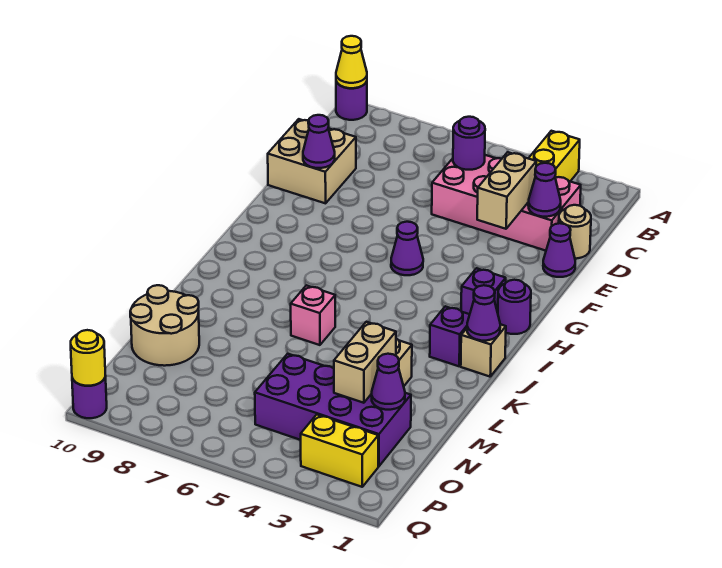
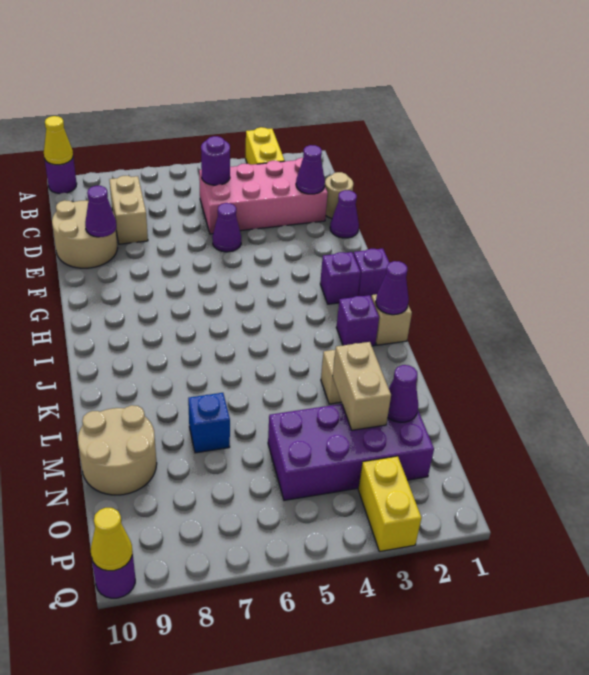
tan 1x2 brick [477,152,536,229] -> tan 1x2 brick moved to [109,176,148,244]
tan 2x2 brick [268,119,356,203] -> tan 2x2 round brick [52,200,117,268]
purple 1x1 cone [391,222,423,275] -> purple 1x1 cone moved to [212,203,241,252]
purple 1x1 round brick [498,280,531,334] -> purple 1x1 brick [353,248,389,297]
pink 1x1 brick [291,285,335,345] -> none
none -> blue 1x1 brick [188,393,230,453]
yellow 1x2 brick [301,415,378,487] -> yellow 1x2 brick turned to [358,456,422,552]
yellow 1x1 round brick [71,330,105,386] -> yellow 1x1 cone [91,508,132,571]

